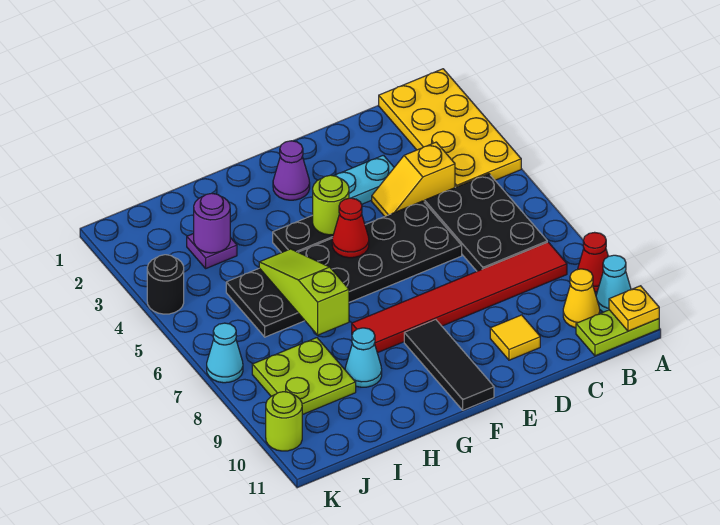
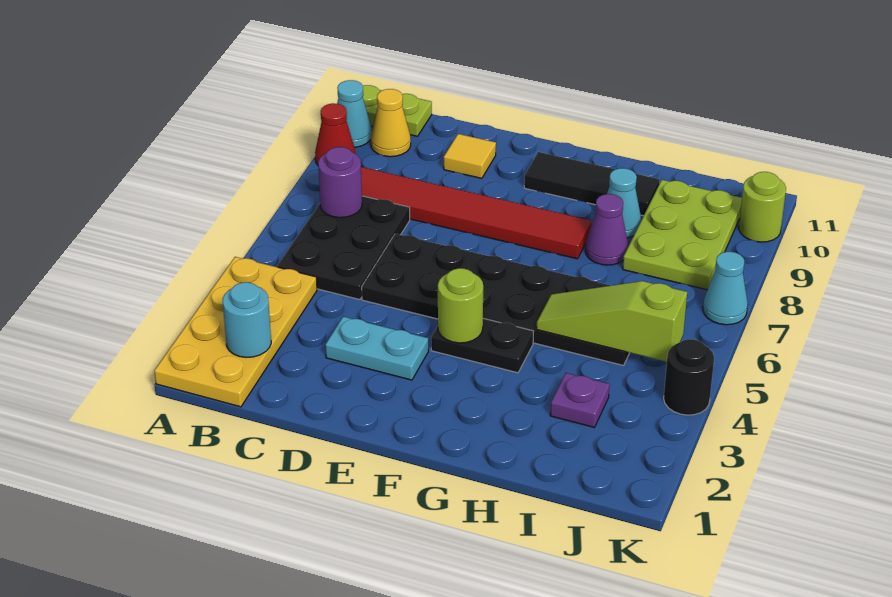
yellow 1x1 plate [609,286,659,331] -> none
none -> cyan 1x1 round brick [223,282,271,358]
yellow 1x2 slope [372,142,455,216] -> none
purple 1x1 cone [273,141,310,200] -> purple 1x1 cone moved to [585,194,628,265]
red 1x1 cone [332,198,369,258] -> none
black 1x3 tile [404,320,494,410] -> black 1x3 tile turned to [524,152,660,216]
lime 1x3 slope [259,249,349,335] -> lime 1x3 slope turned to [536,281,687,362]
purple 1x1 round brick [194,193,230,253] -> purple 1x1 round brick moved to [318,147,362,218]
lime 2x2 plate [252,338,356,415] -> lime 2x3 plate [623,180,742,290]

